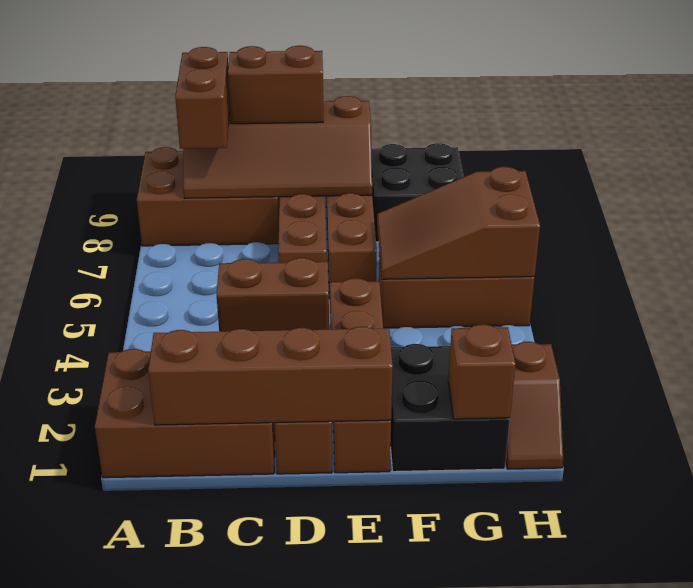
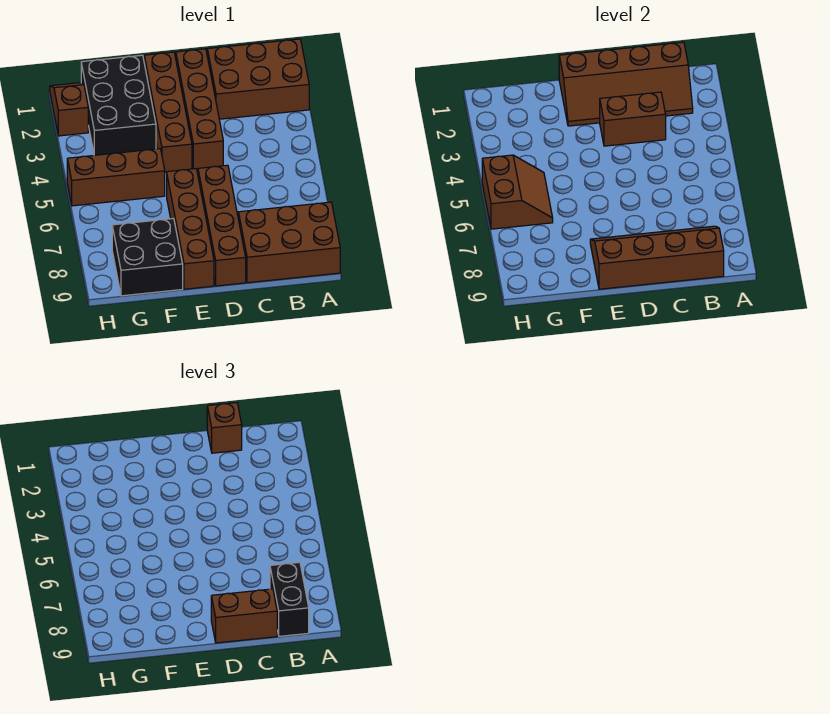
brown 1x2 brick [175,47,230,149] -> black 1x2 brick [270,562,309,636]
black 2x2 brick [390,344,510,472] -> black 2x3 brick [81,55,156,155]
brown 2x3 slope [377,167,540,279] -> brown 2x2 slope [482,155,553,229]
brown 1x1 brick [448,324,515,419] -> brown 1x1 brick moved to [207,403,242,453]

